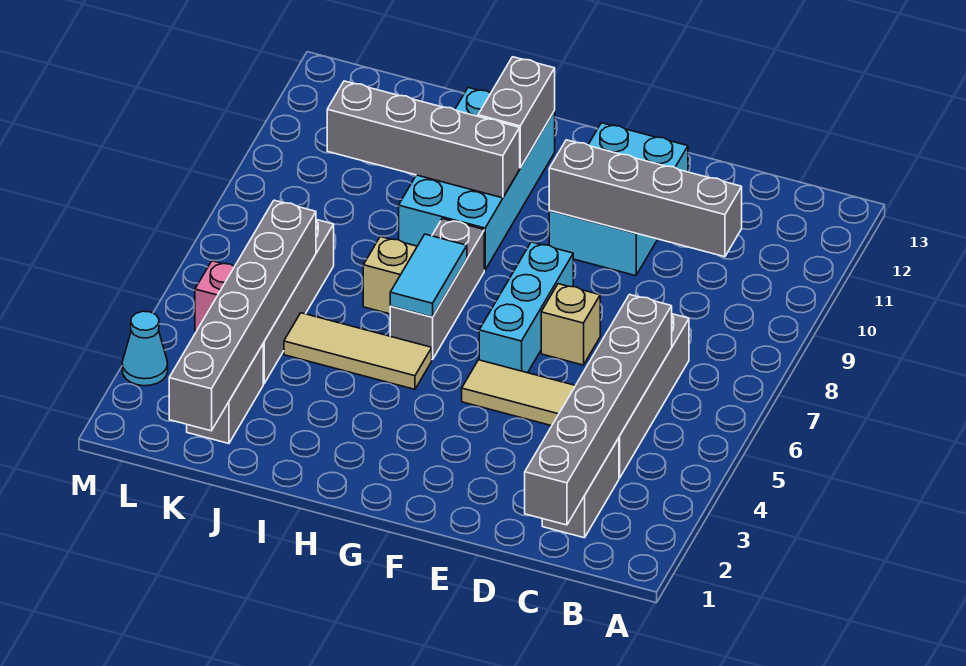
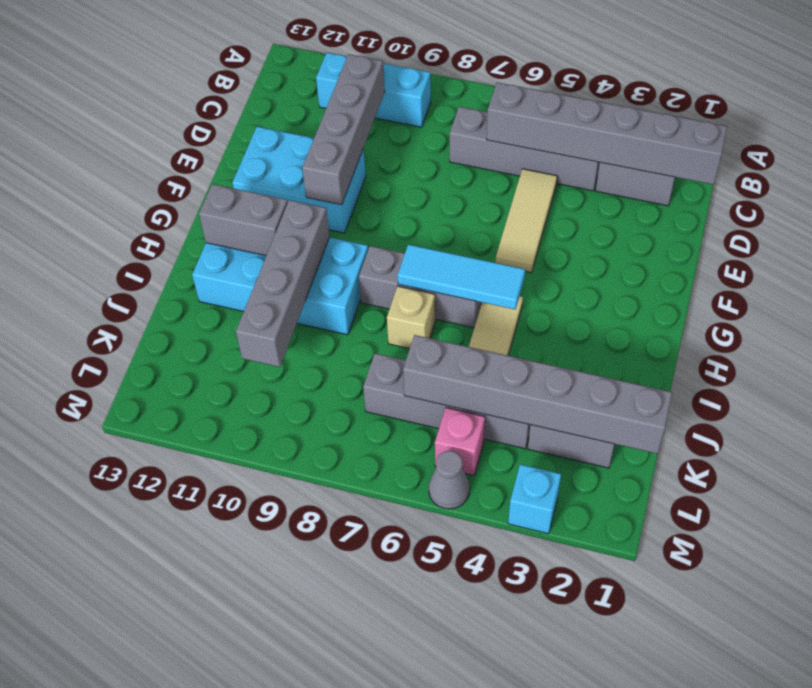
tan 1x1 brick [541,284,600,365] -> none
cyan 1x3 brick [479,242,573,373] -> cyan 1x3 brick moved to [316,53,431,127]
cyan 1x2 tile [390,234,467,317] -> cyan 1x3 tile [398,244,525,310]
cyan 1x1 cone [122,311,168,386] -> cyan 1x1 brick [508,464,561,534]
none -> grey 1x1 cone [429,451,470,509]

